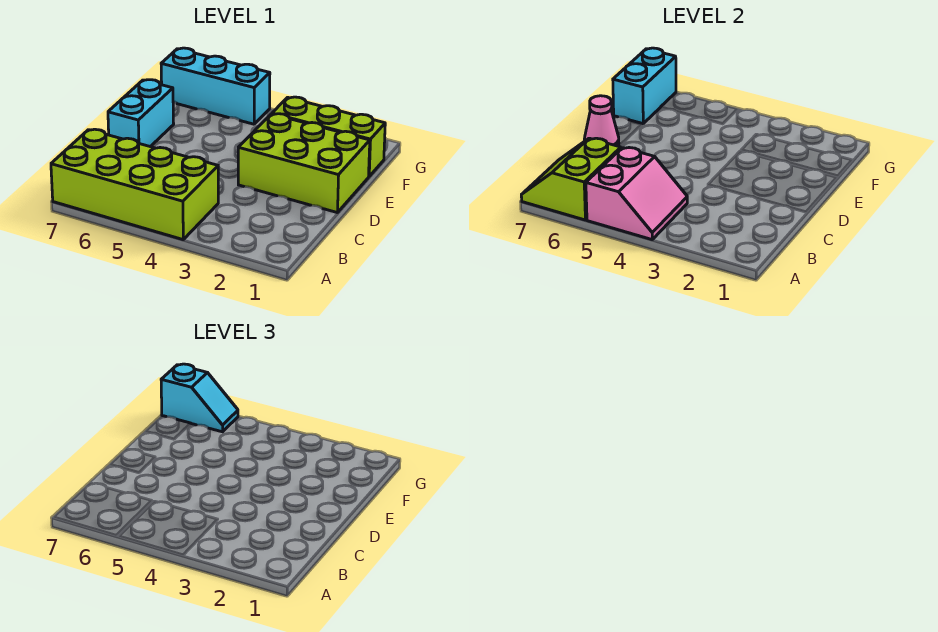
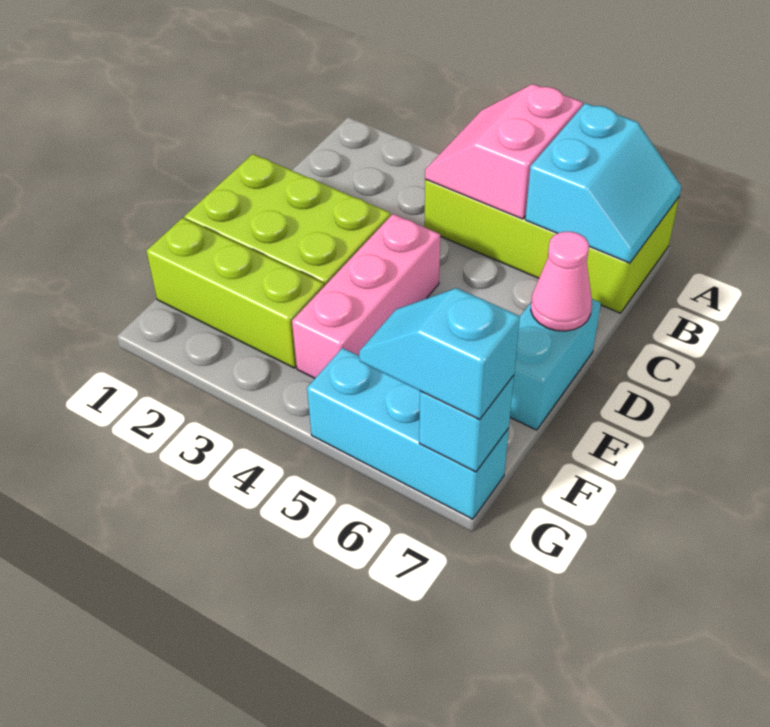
lime 2x2 slope [521,138,621,220] -> cyan 2x2 slope [525,103,681,263]
none -> pink 1x3 brick [292,214,440,378]
cyan 1x2 brick [613,48,676,124] -> cyan 1x1 brick [419,375,514,472]

